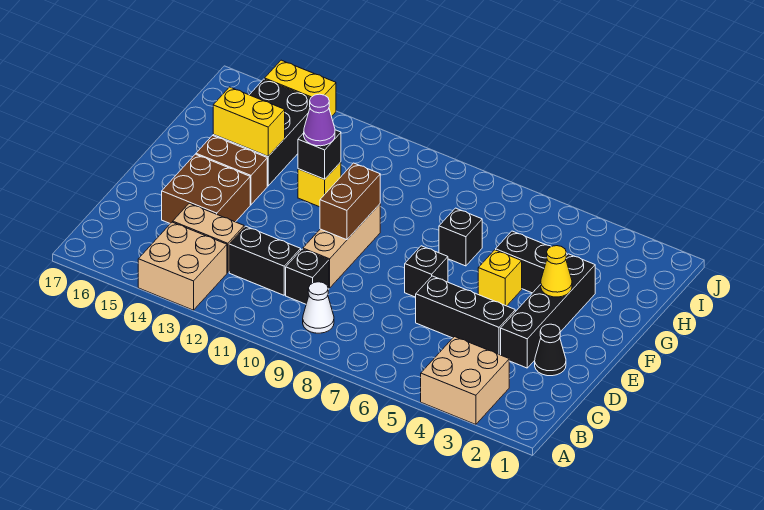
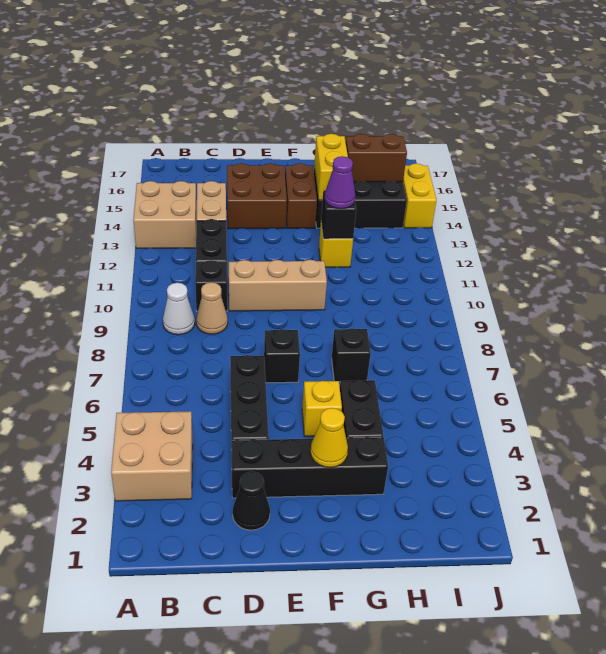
none -> tan 1x1 cone [196,282,228,334]
brown 1x2 brick [320,163,380,240] -> brown 1x2 brick moved to [345,134,407,182]

